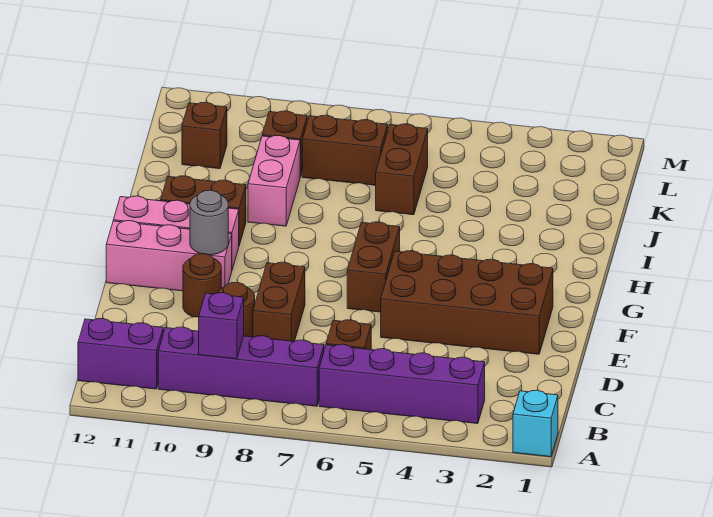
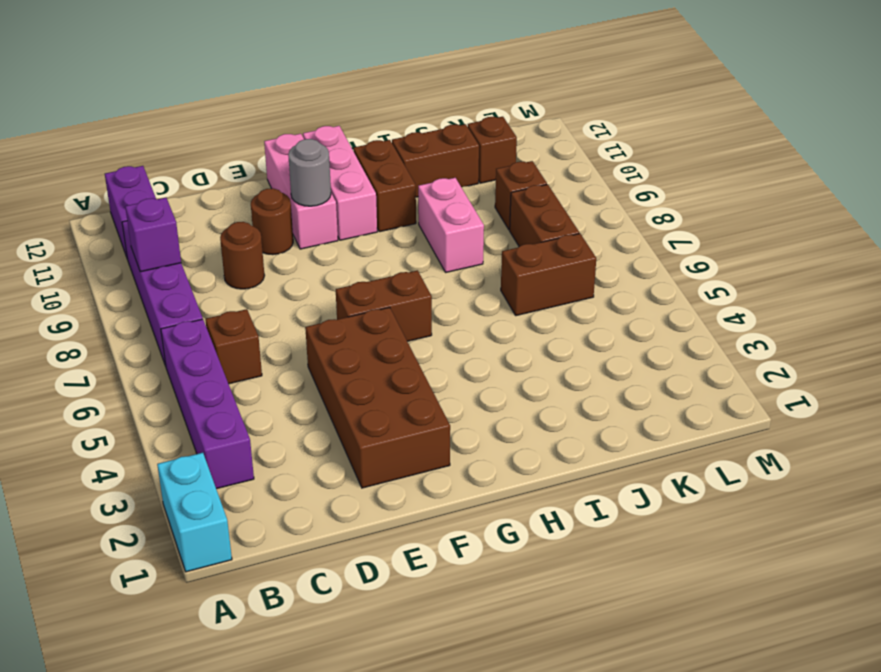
cyan 1x1 brick [513,390,558,457] -> cyan 1x2 brick [157,453,232,572]
brown 1x2 brick [253,262,305,341] -> brown 1x2 brick moved to [392,124,479,197]
pink 1x2 brick [248,136,300,226] -> pink 1x2 brick turned to [418,178,484,272]

